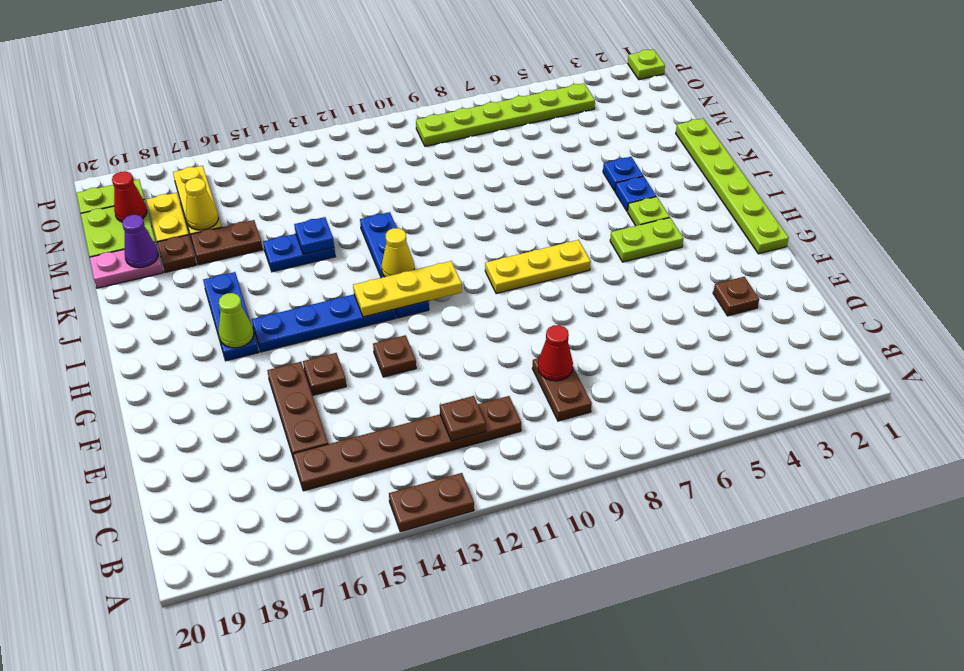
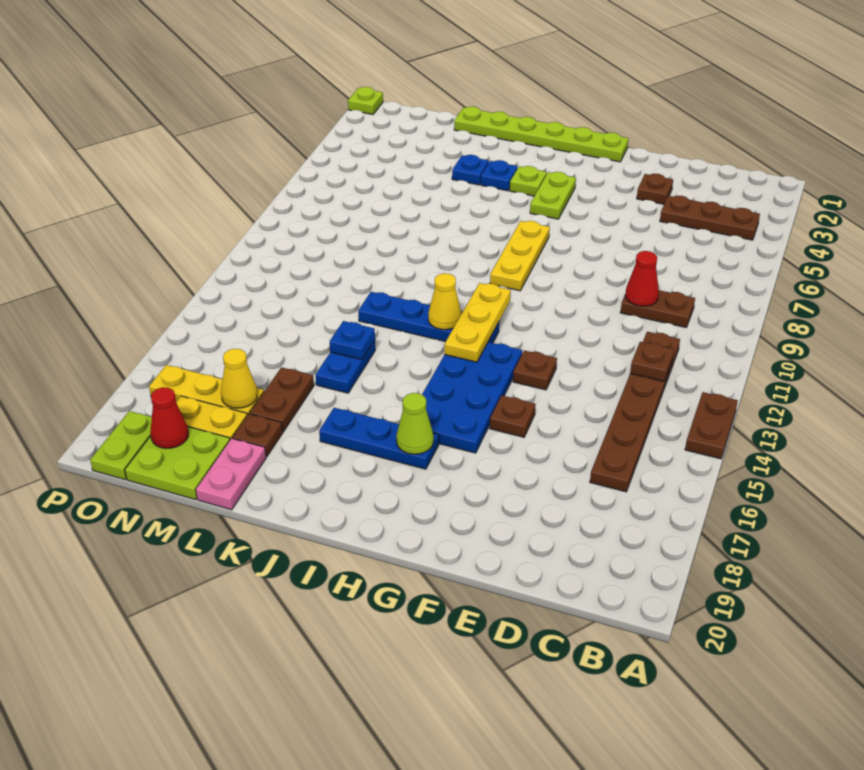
brown 1x3 plate [267,362,328,459] -> brown 1x3 plate moved to [660,196,760,240]
blue 1x4 plate [252,294,396,352] -> blue 2x4 plate [422,342,522,453]
purple 1x1 cone [122,215,158,268] -> none
lime 1x6 plate [416,83,595,146] -> none

